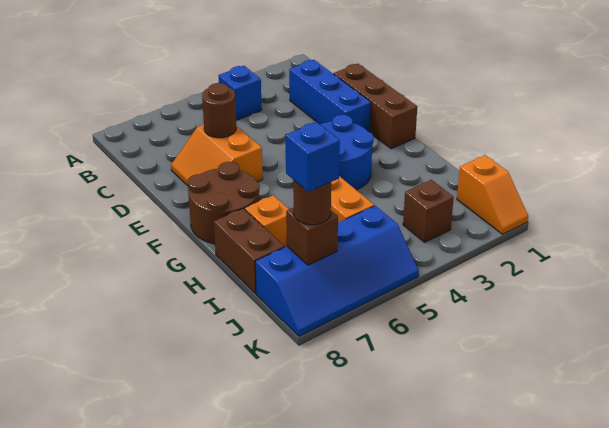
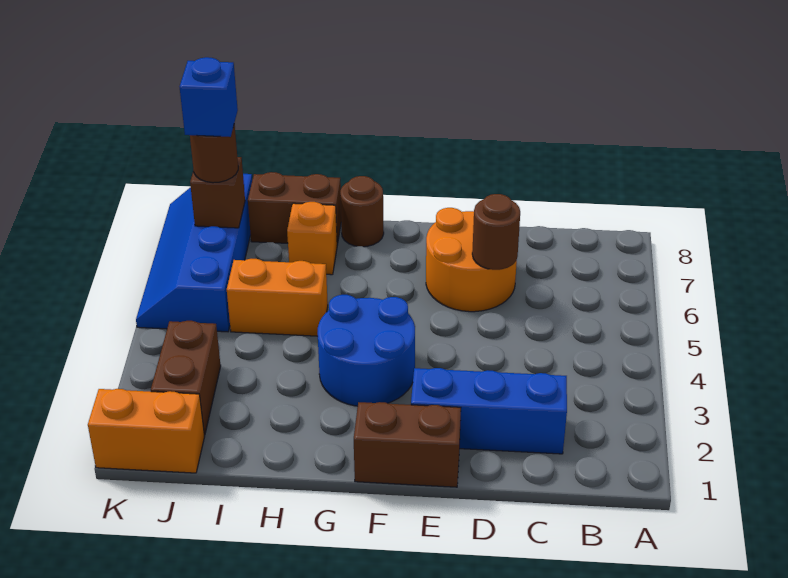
blue 1x1 brick [218,66,262,120] -> none
brown 1x3 brick [334,64,417,149] -> brown 1x2 brick [354,402,461,487]
orange 2x2 slope [171,124,263,186] -> orange 2x2 round brick [426,208,517,312]
brown 2x2 round brick [188,162,259,244] -> brown 1x1 round brick [340,176,384,247]
orange 1x2 slope [457,155,528,234] -> orange 1x2 brick [88,389,204,473]
brown 1x1 brick [403,180,454,242] -> brown 1x2 brick [151,321,221,435]

